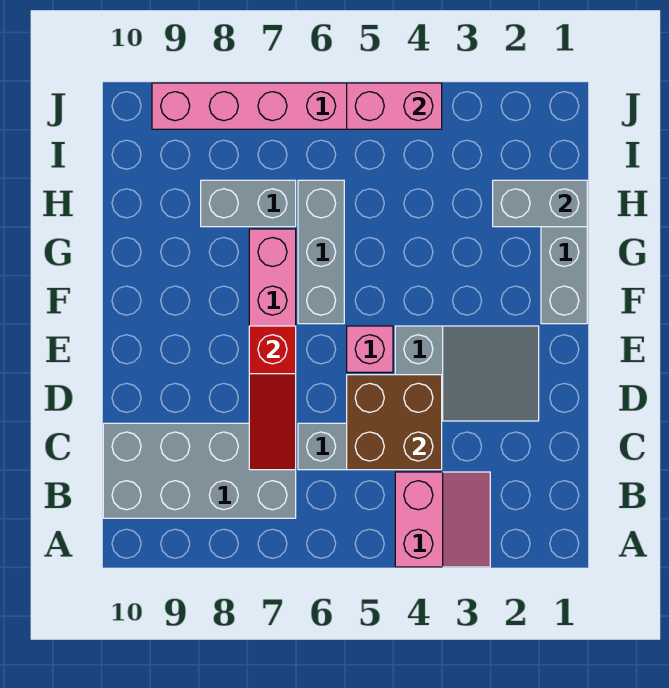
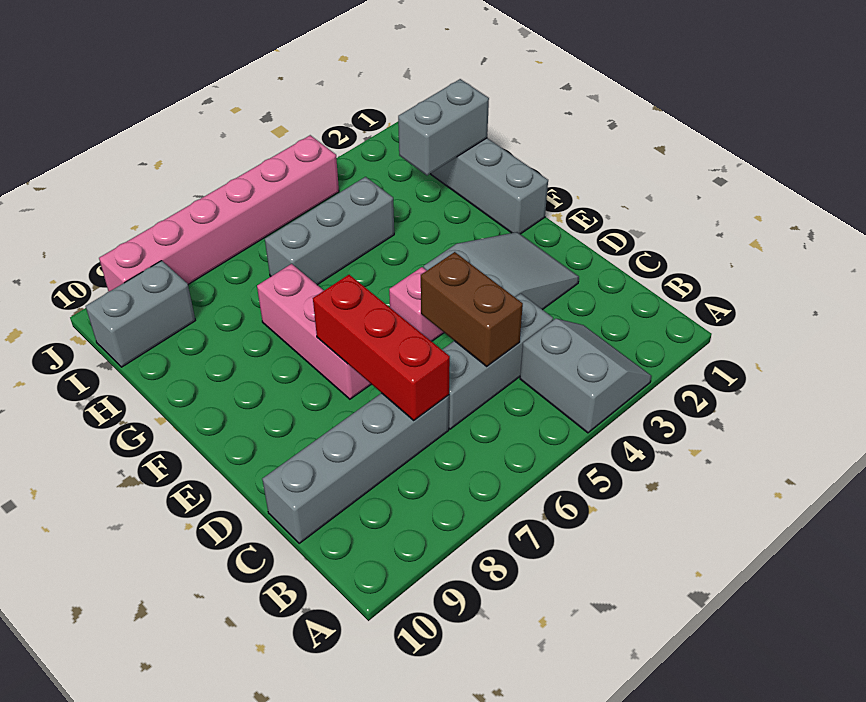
pink 2x2 slope [395,472,490,567] -> grey 2x2 slope [520,319,652,433]
grey 2x4 brick [103,423,296,518] -> grey 1x4 brick [262,393,449,543]
brown 2x2 brick [347,375,442,470] -> brown 1x2 brick [421,252,523,366]
red 1x3 slope [249,326,296,470] -> red 1x3 brick [313,275,450,420]
grey 1x3 brick [298,180,344,324] -> grey 1x3 brick turned to [265,177,394,285]
grey 1x2 brick [201,180,296,227] -> grey 1x2 brick moved to [86,261,195,367]
pink 1x2 brick [347,83,442,129] -> none

